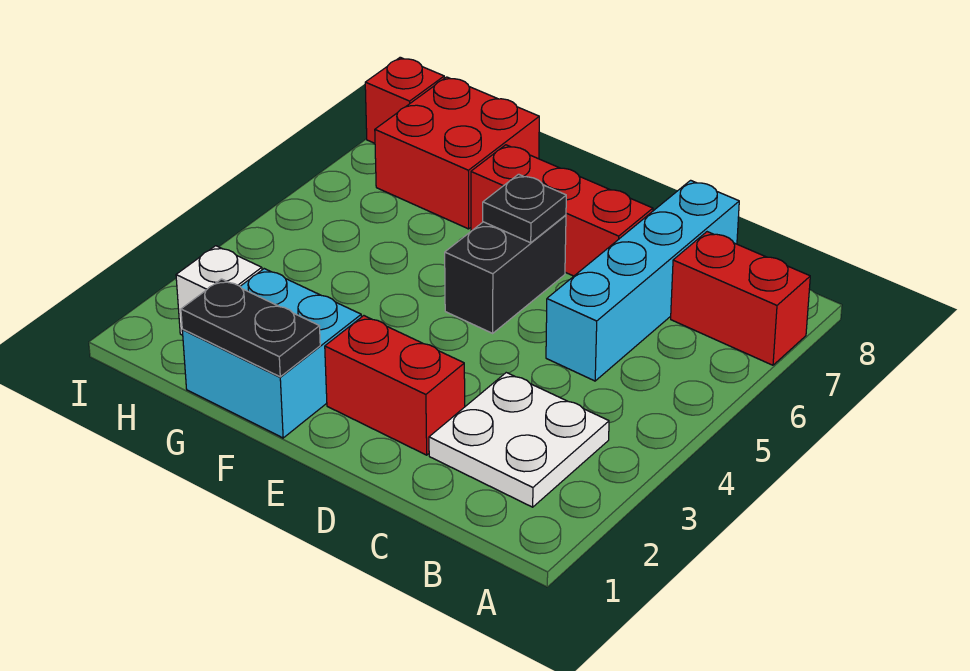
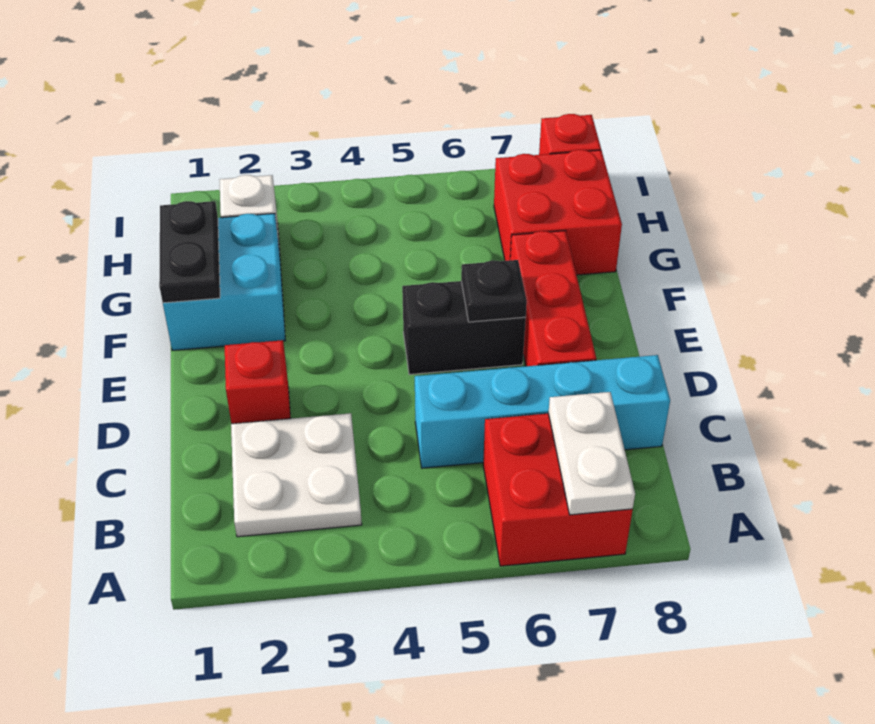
red 1x2 brick [671,232,810,365] -> red 2x2 brick [483,413,633,566]
none -> white 1x2 plate [548,392,635,515]
red 1x2 brick [325,316,465,455] -> red 1x1 brick [225,340,291,424]

